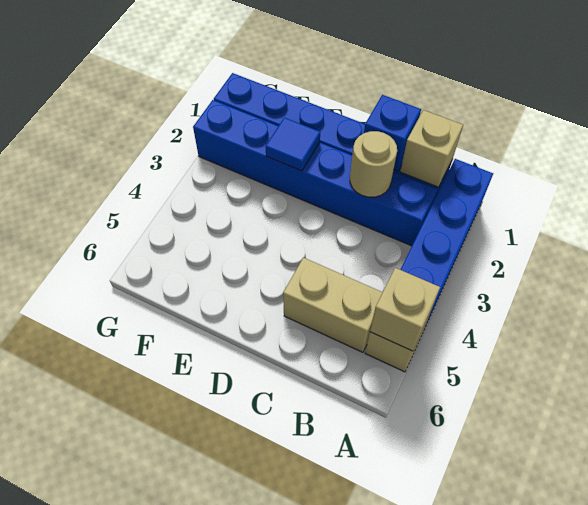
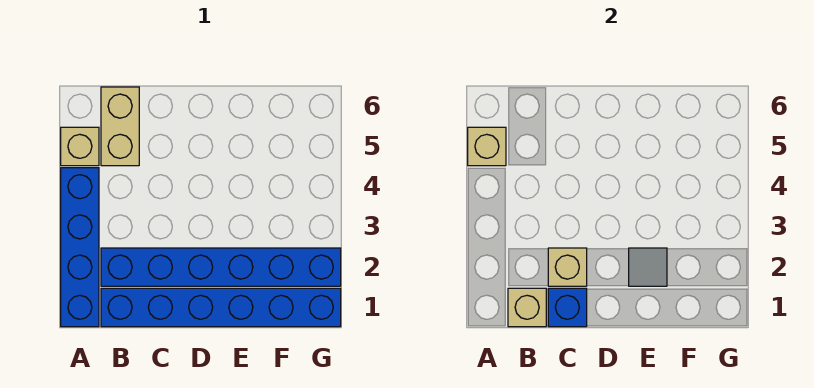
tan 1x2 brick [283,258,383,352] -> tan 1x2 brick turned to [101,87,139,166]
tan 1x1 round brick [350,131,397,197] -> tan 1x1 brick [548,248,587,286]
blue 1x1 tile [265,118,320,171] -> grey 1x1 tile [629,248,667,286]

